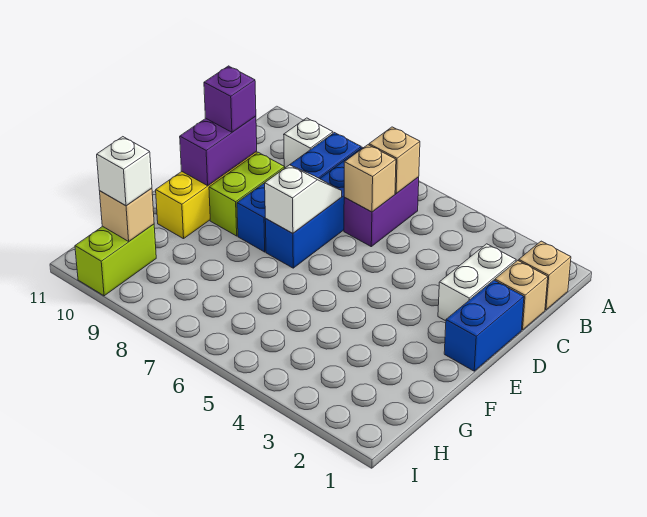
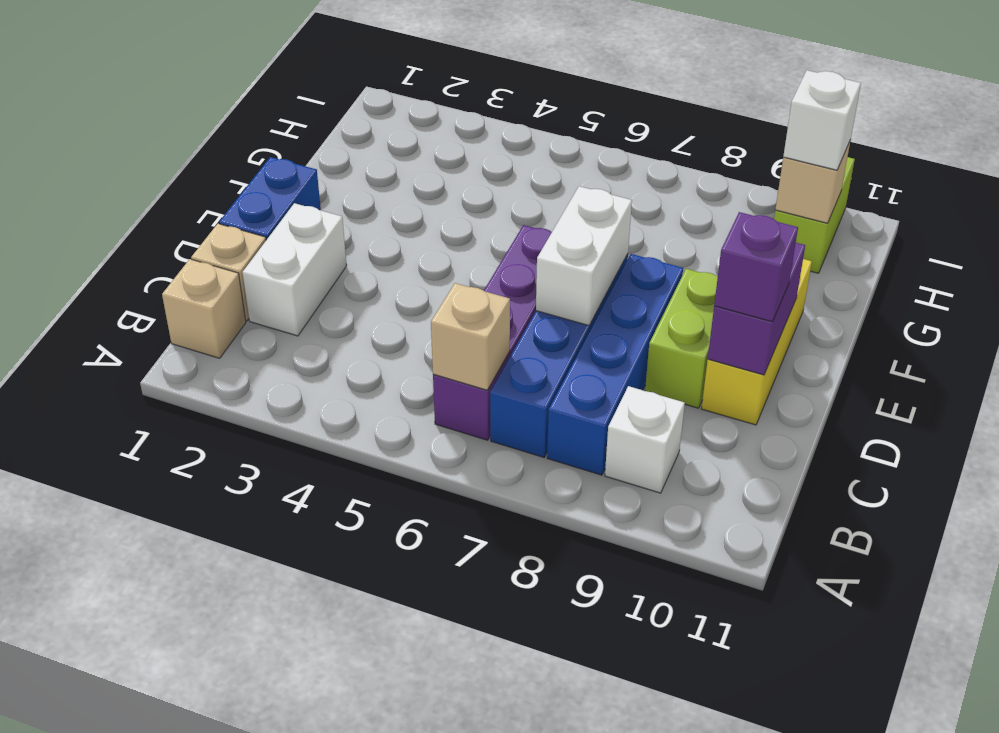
purple 1x2 brick [344,177,419,247] -> purple 1x4 brick [433,225,552,440]
tan 1x1 brick [344,145,396,212] -> none
white 1x2 slope [265,165,342,233] -> white 1x2 brick [536,186,632,326]

